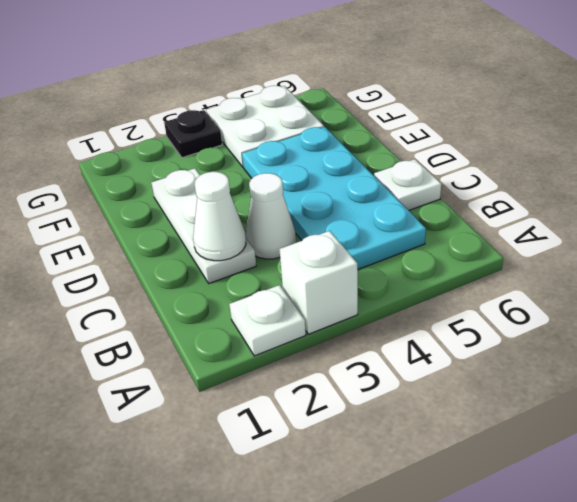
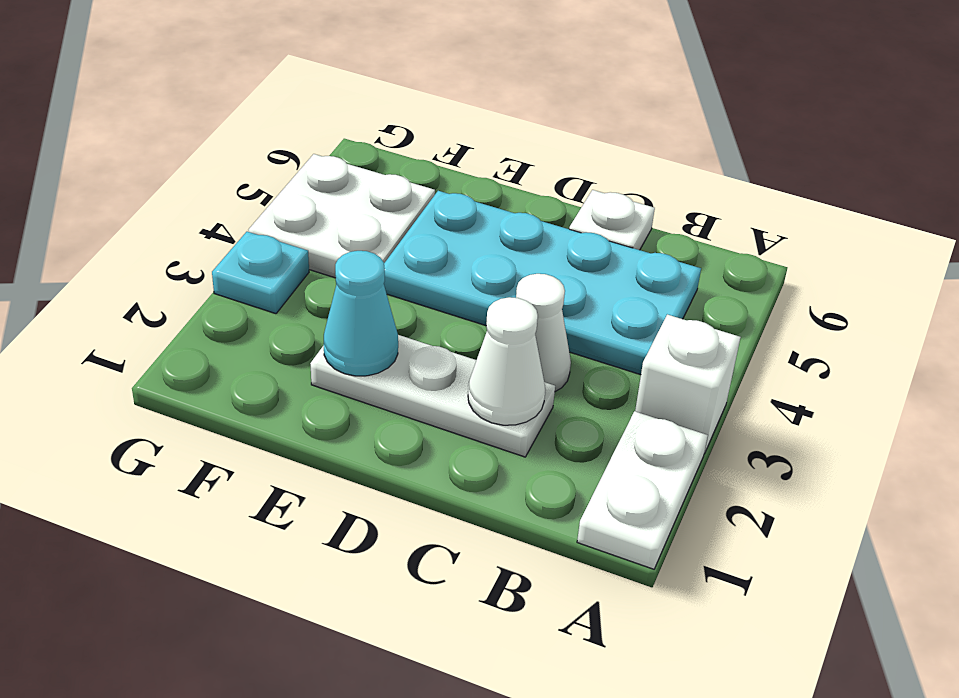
white 1x1 plate [229,285,306,356] -> white 1x2 plate [577,411,708,569]
none -> cyan 1x1 cone [324,251,398,376]
black 1x1 plate [164,110,222,158] -> cyan 1x1 plate [212,232,309,314]

